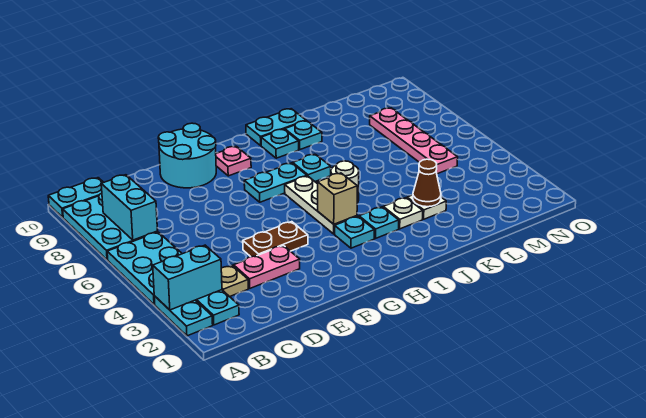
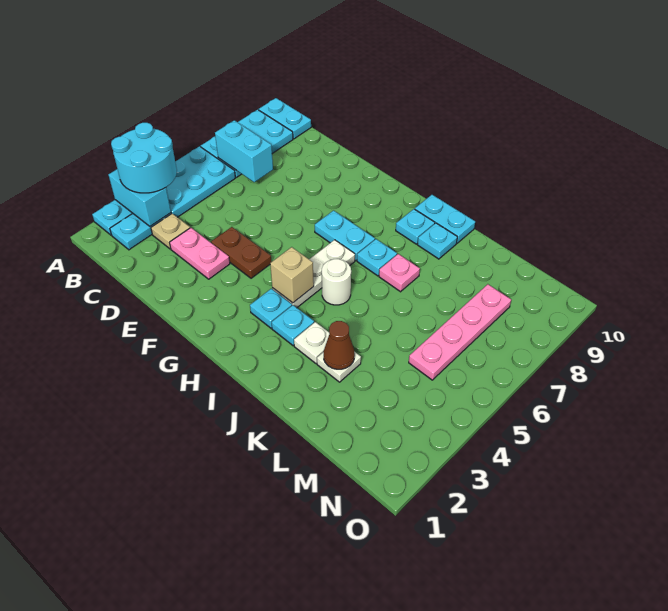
cyan 1x2 brick [101,175,158,240] -> cyan 1x2 brick turned to [215,120,273,182]
cyan 2x2 round brick [158,123,216,188] -> cyan 2x2 round brick moved to [111,123,177,193]
pink 1x1 plate [216,146,251,176] -> pink 1x1 plate moved to [379,254,420,292]

